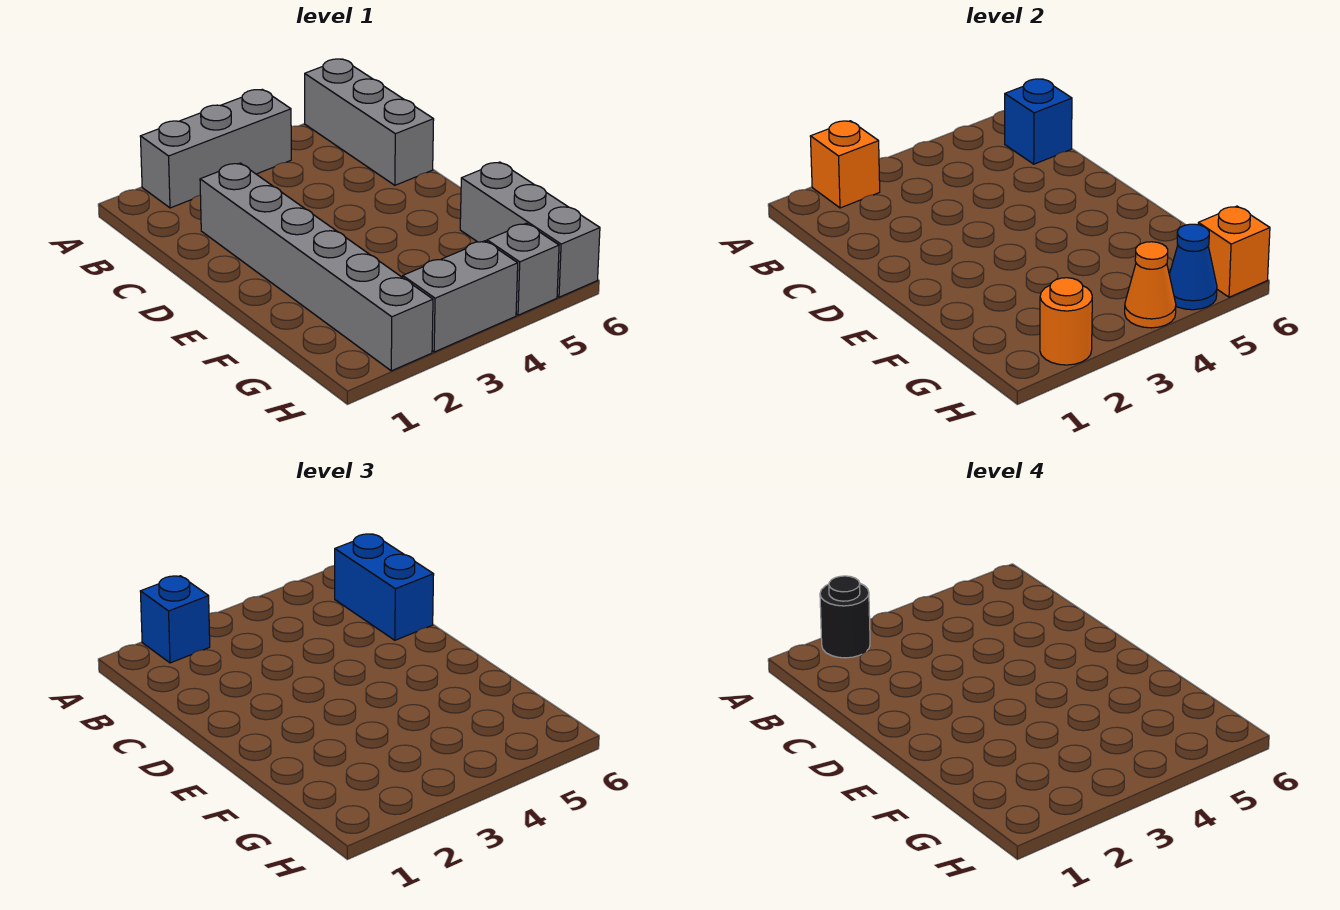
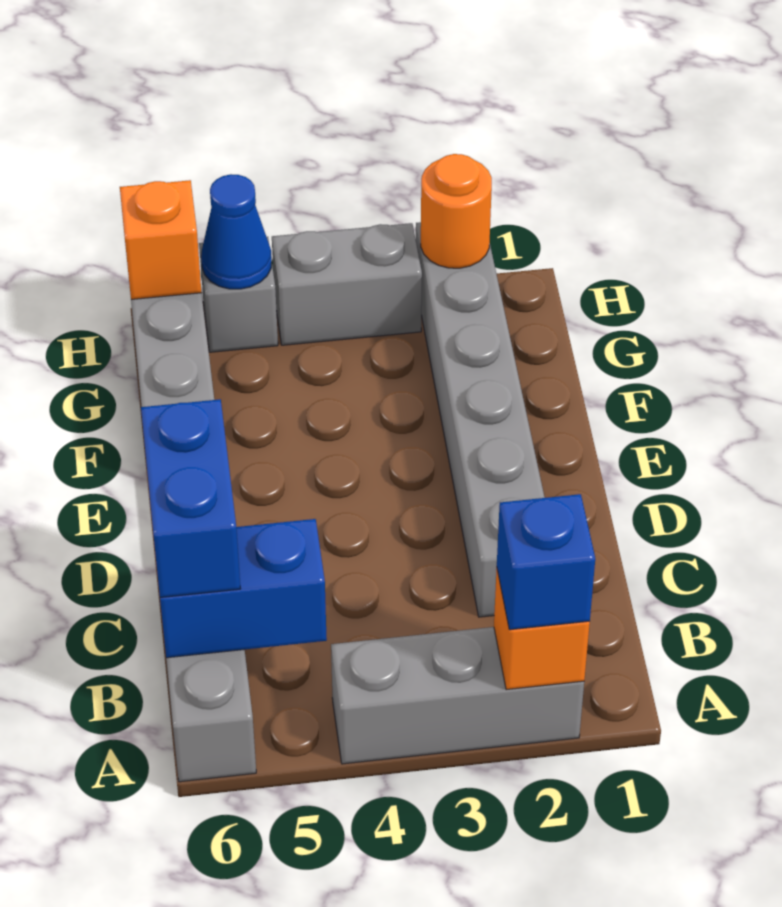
black 1x1 round brick [820,576,870,658] -> none
blue 1x1 brick [1005,79,1072,164] -> blue 1x2 brick [160,519,327,658]
orange 1x1 cone [1125,242,1176,328] -> none

